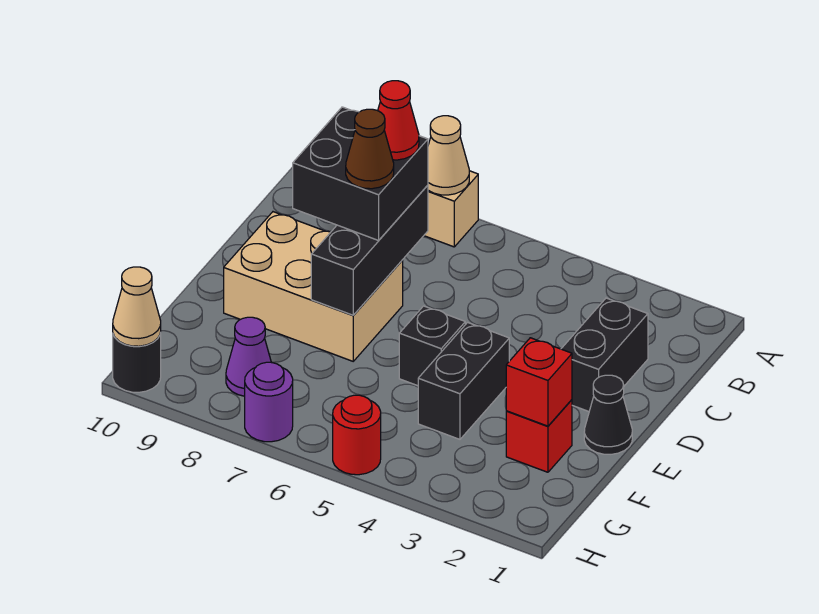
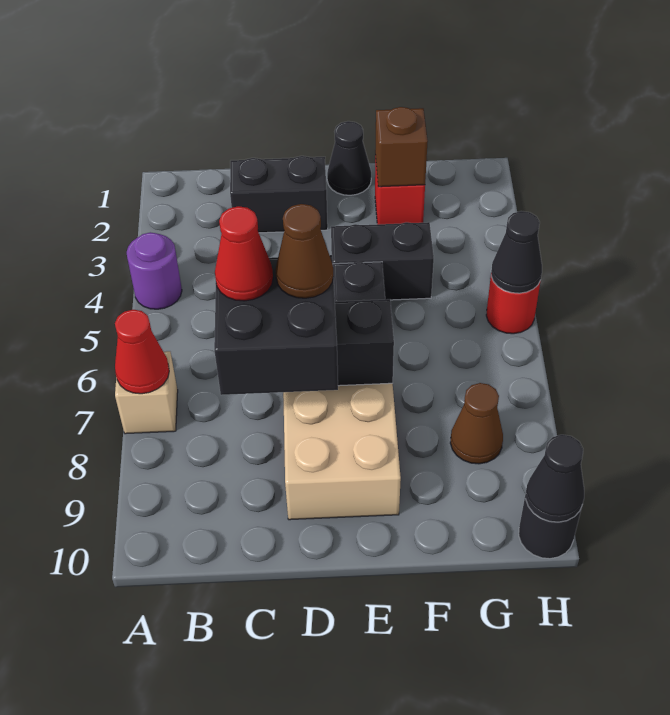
tan 1x1 cone [428,116,469,195] -> red 1x1 cone [115,310,169,394]
red 1x1 brick [506,338,572,426] -> brown 1x1 brick [375,107,428,187]
purple 1x1 cone [226,317,271,396] -> brown 1x1 cone [450,383,503,464]
none -> black 1x1 cone [491,211,542,293]
purple 1x1 round brick [245,362,293,442] -> purple 1x1 round brick moved to [127,232,182,309]
tan 1x1 cone [113,267,161,346] -> black 1x1 cone [526,435,584,522]

